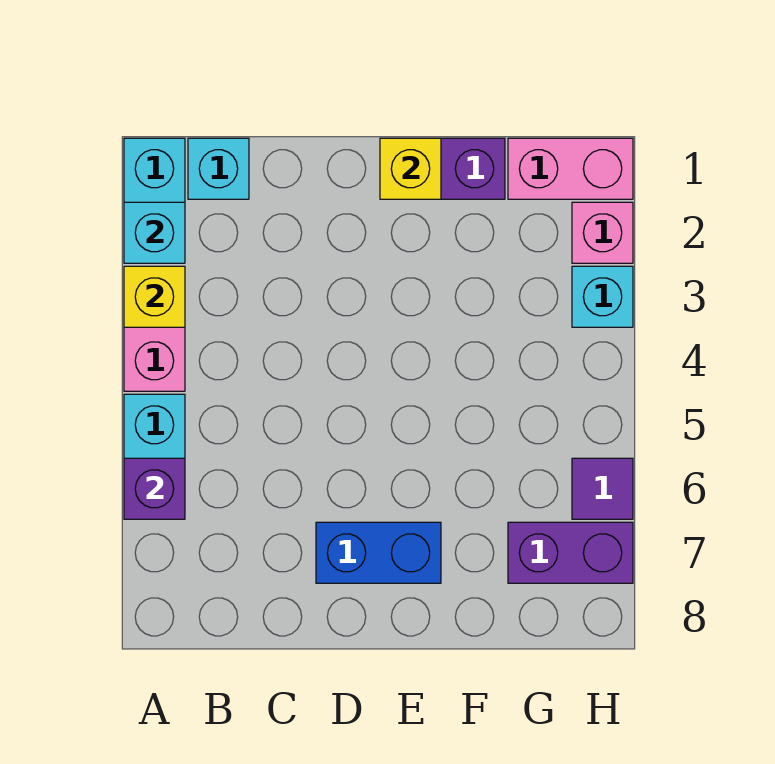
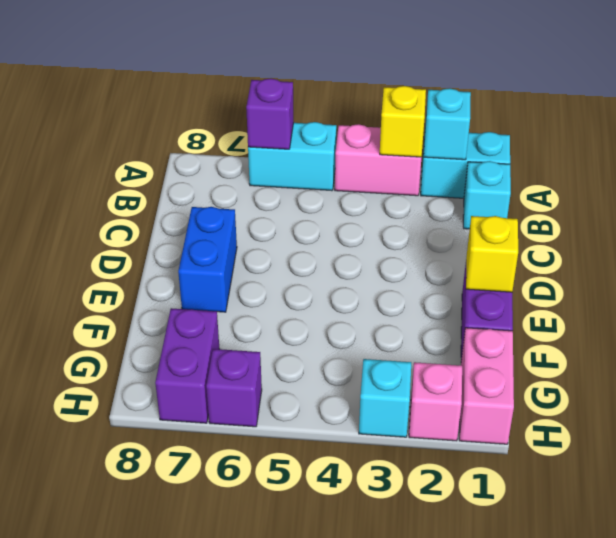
purple 1x1 tile [572,458,633,519] -> purple 1x1 brick [206,349,262,427]

